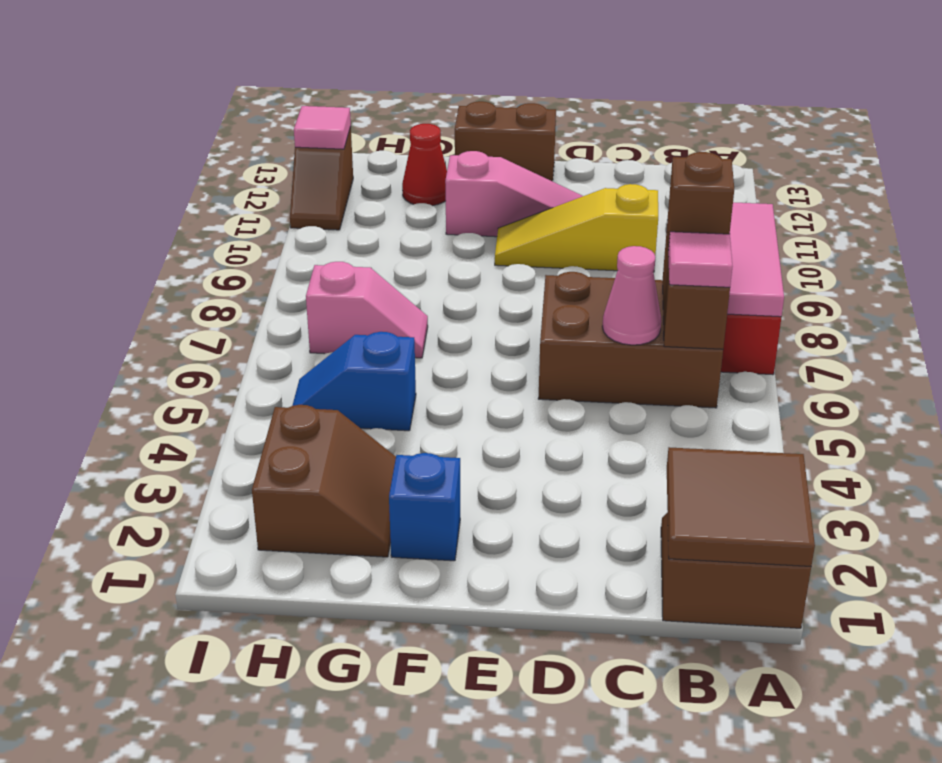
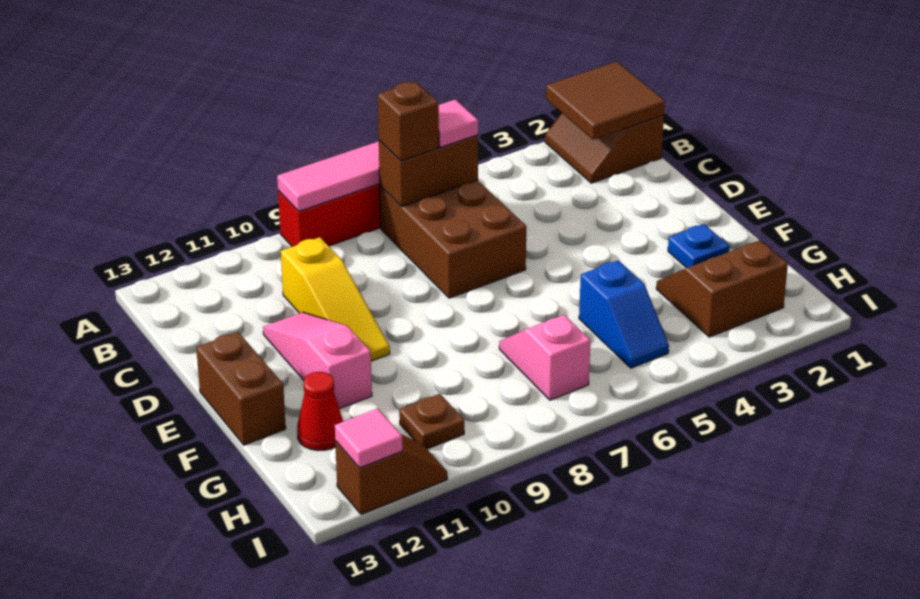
pink 1x1 cone [602,246,661,345] -> none
blue 1x1 brick [389,453,460,561] -> blue 1x1 plate [668,224,729,268]
none -> brown 1x1 plate [399,394,464,449]

